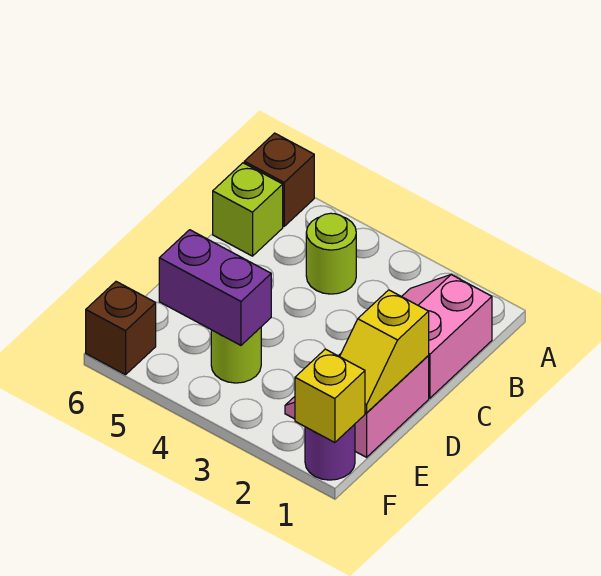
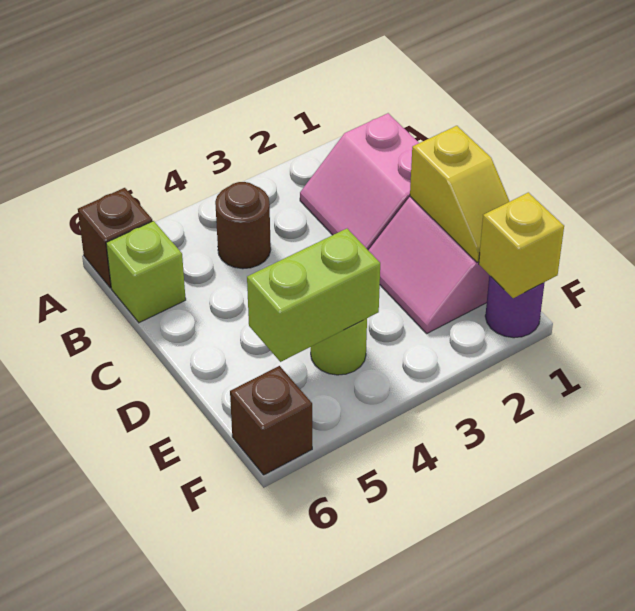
lime 1x1 round brick [306,213,356,294] -> brown 1x1 round brick [215,182,271,269]
purple 1x2 brick [159,230,271,345] -> lime 1x2 brick [247,229,380,362]

